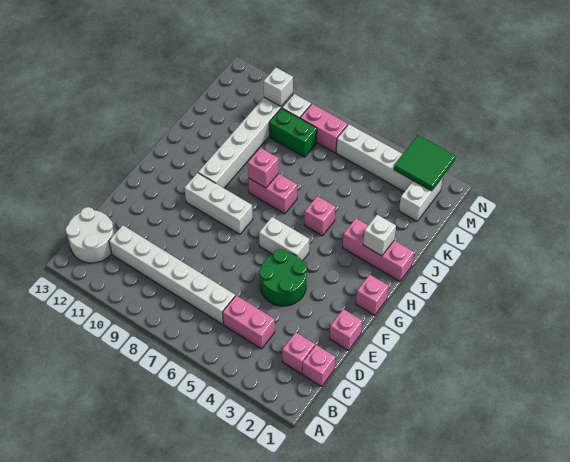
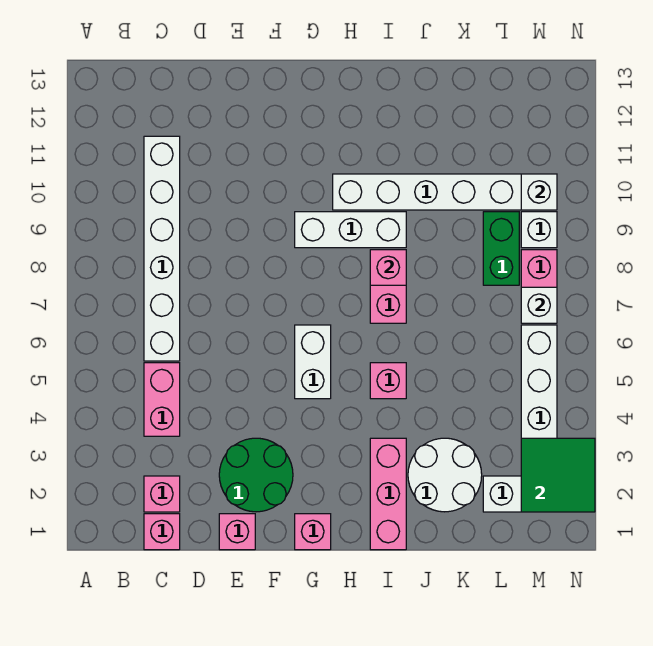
white 2x2 round brick [66,207,114,263] -> white 2x2 round brick moved to [408,438,482,512]
green 2x2 round brick [260,249,307,306] -> green 2x2 round brick moved to [219,438,293,512]
white 1x3 brick [184,173,253,234] -> white 1x3 brick turned to [295,212,406,248]
white 1x1 brick [363,215,396,256] -> white 1x1 brick moved to [521,287,557,323]

